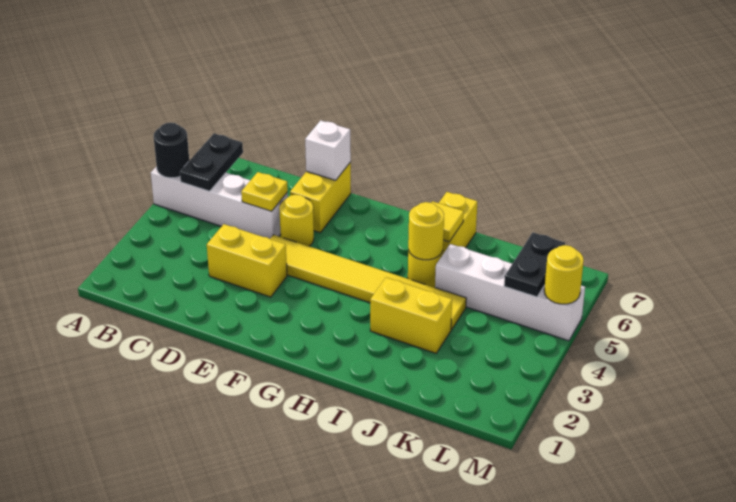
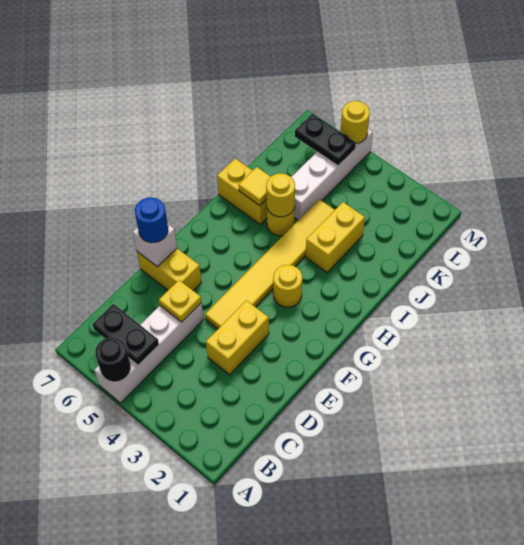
yellow 1x1 round brick [279,195,314,246] -> yellow 1x1 round brick moved to [273,265,302,307]
none -> blue 1x1 round brick [135,197,168,243]

